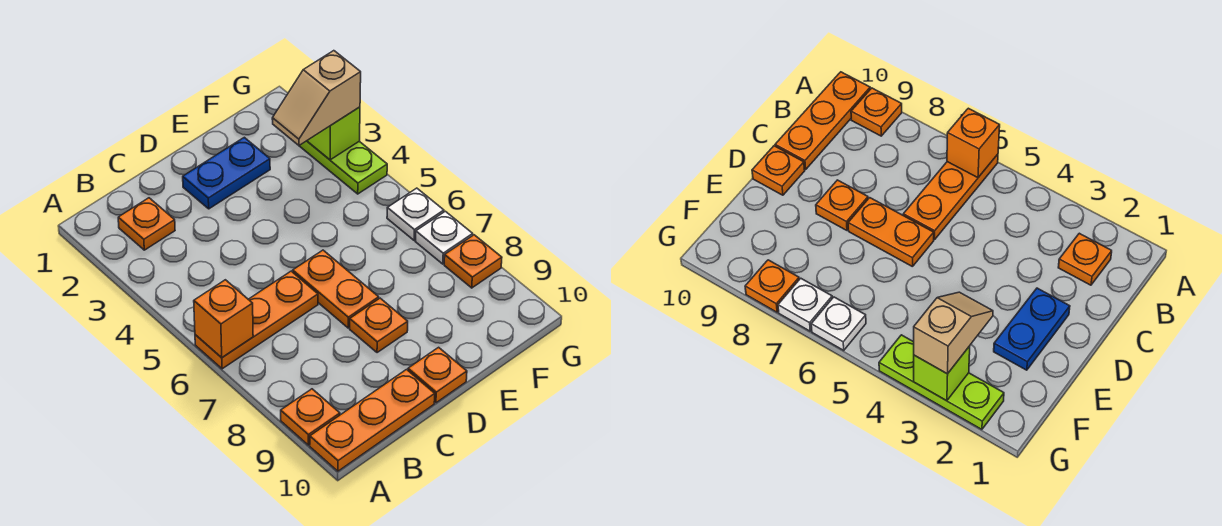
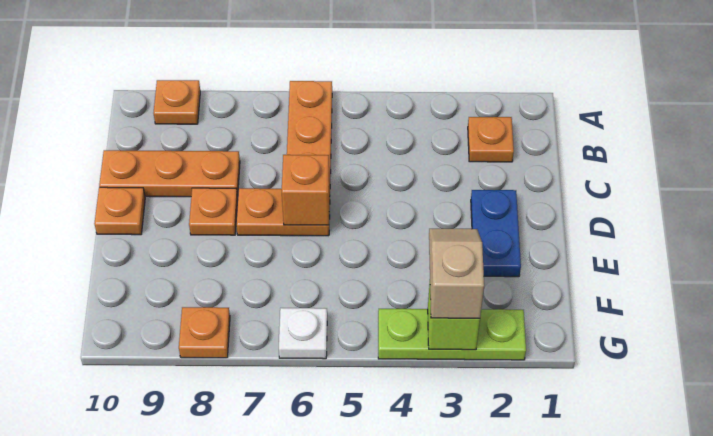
orange 1x1 brick [194,280,253,358] -> orange 1x1 brick moved to [282,155,330,225]
orange 1x3 plate [310,370,435,471] -> orange 1x3 plate turned to [99,150,240,197]
white 1x1 plate [415,211,473,264] -> none

